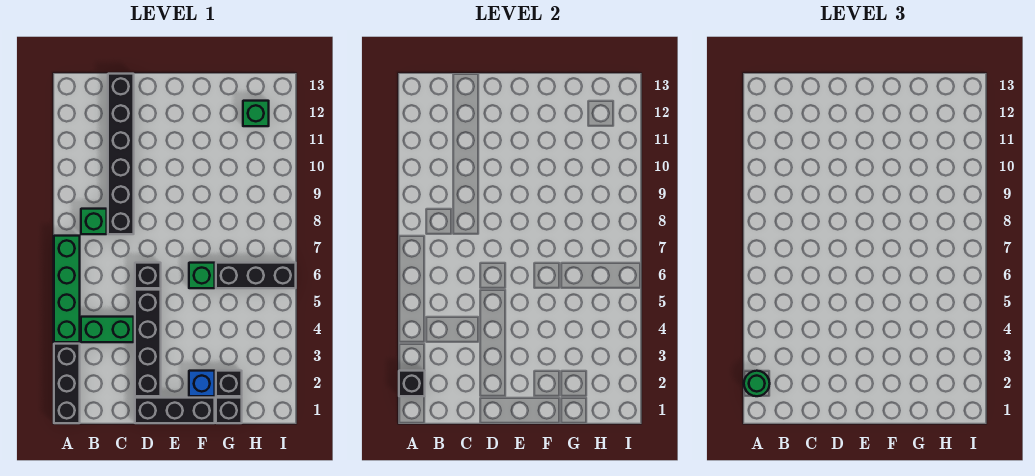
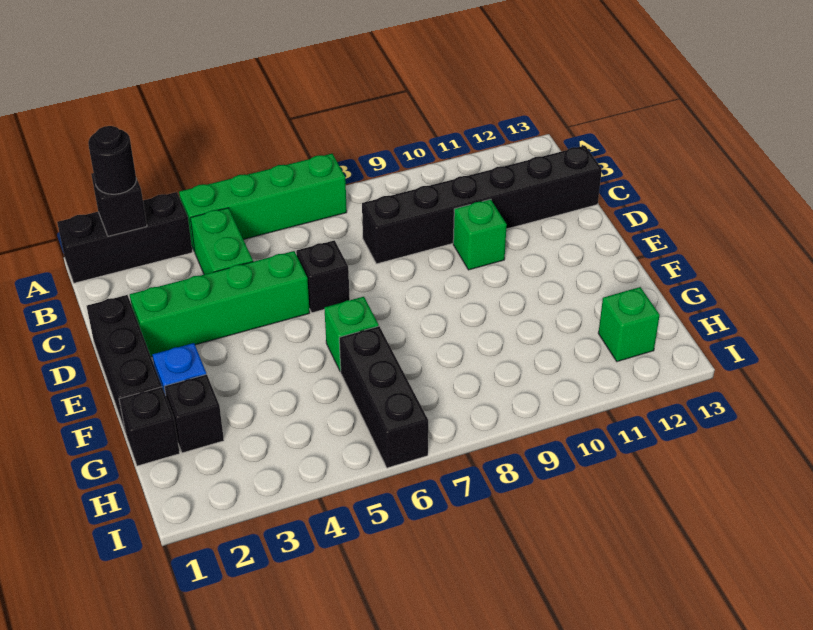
green 1x1 round brick [744,371,770,396] -> black 1x1 round brick [88,126,136,194]
green 1x1 brick [81,209,107,234] -> green 1x1 brick moved to [453,199,507,270]
black 1x4 brick [135,290,161,396] -> green 1x4 brick [130,251,310,357]

